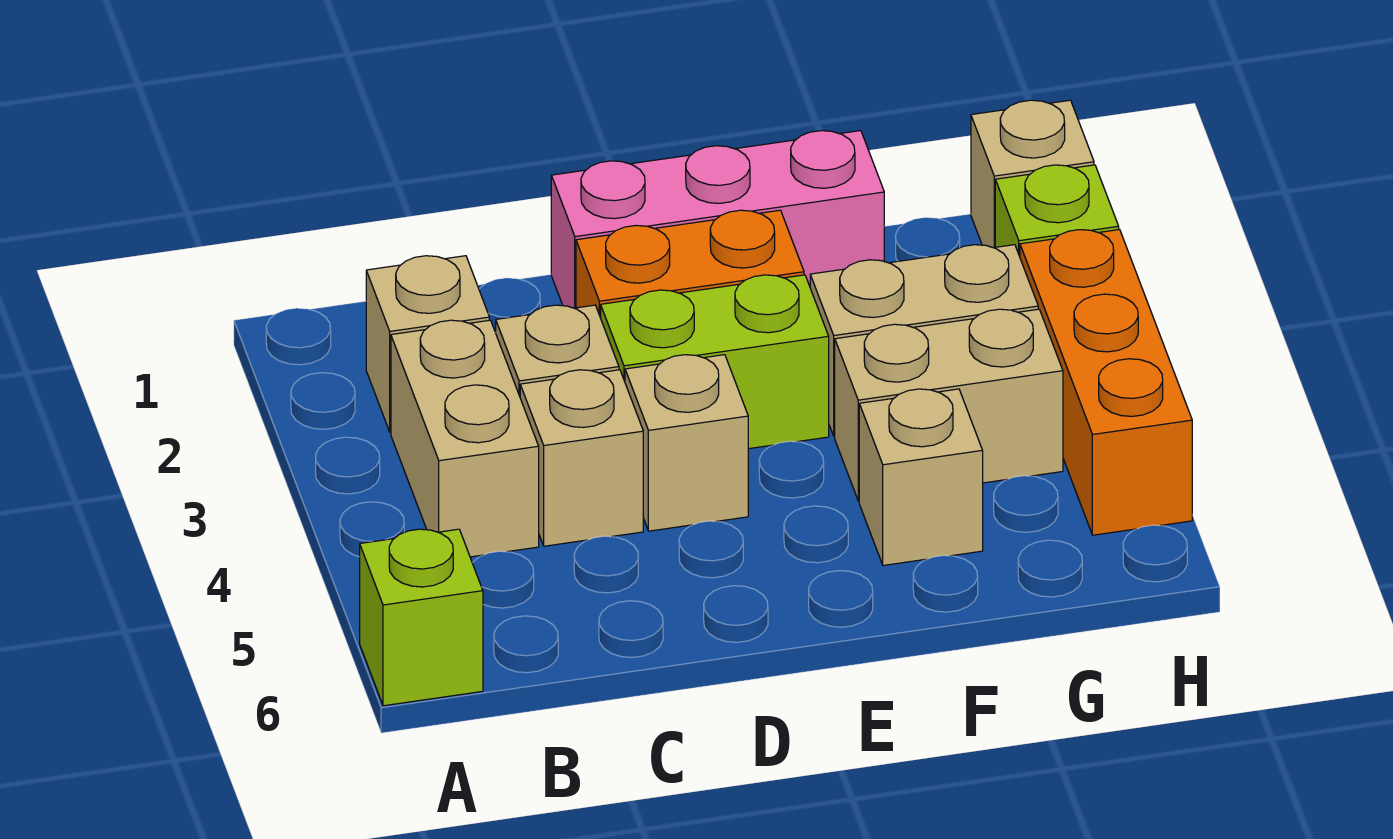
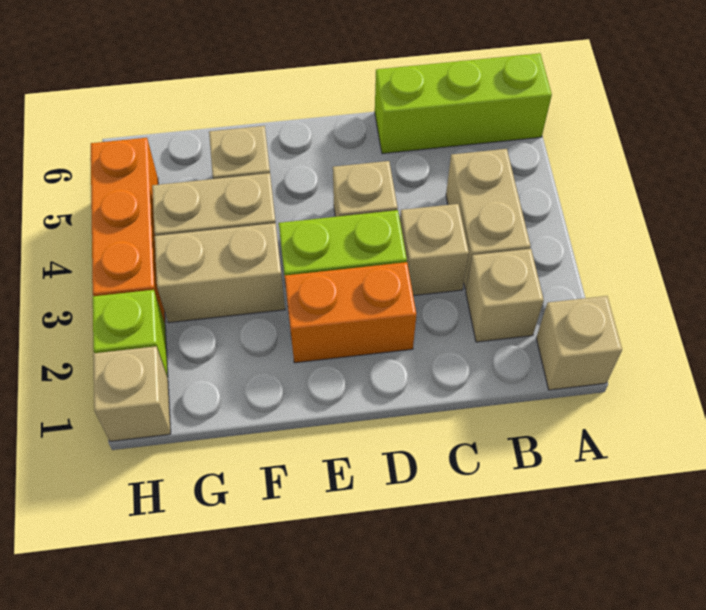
lime 1x1 brick [360,529,483,706] -> lime 1x3 brick [375,53,552,154]
tan 1x1 brick [520,370,643,546] -> tan 1x1 brick moved to [536,296,622,390]
pink 1x3 brick [551,131,884,308] -> none

